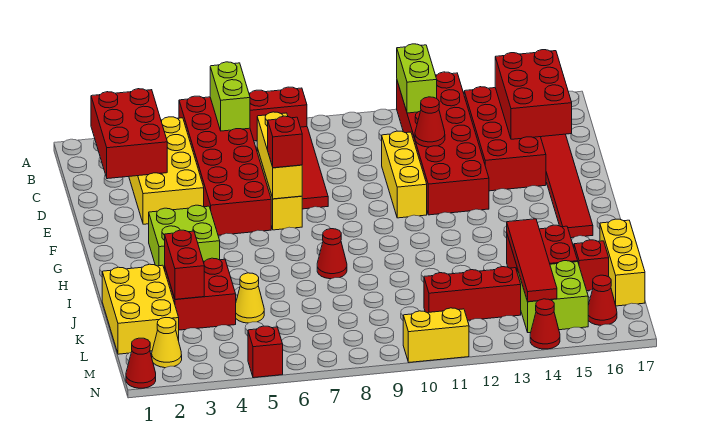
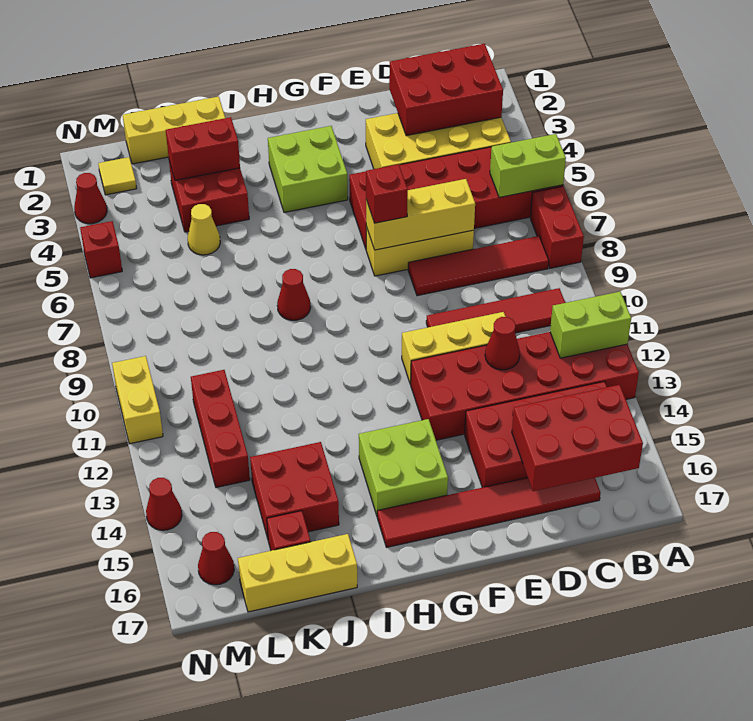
yellow 2x3 brick [102,264,179,354] -> yellow 1x3 brick [123,96,225,164]
red 1x4 tile [507,219,557,302] -> red 1x4 tile moved to [426,288,565,333]
lime 2x2 brick [517,261,588,333] -> lime 2x2 brick moved to [359,419,448,515]
yellow 1x1 cone [152,318,182,368] -> yellow 1x1 tile [98,157,137,195]
red 1x1 cone [126,338,156,388] -> red 1x1 cone moved to [74,173,107,224]

